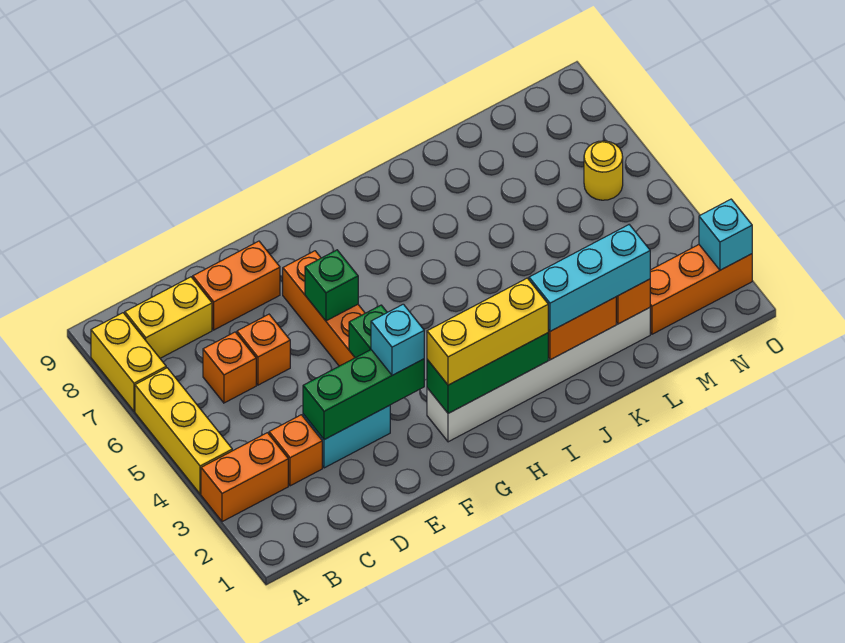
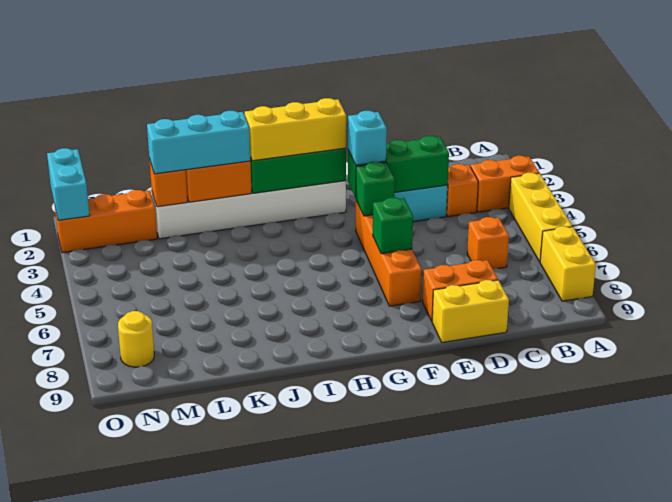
yellow 1x2 brick [125,277,212,358] -> yellow 1x2 brick moved to [432,280,509,342]
orange 1x1 brick [237,314,290,385] -> none
yellow 1x1 round brick [584,141,623,200] -> yellow 1x1 round brick moved to [118,311,154,367]
cyan 1x1 brick [699,199,752,270] -> cyan 1x2 brick [47,148,90,221]

